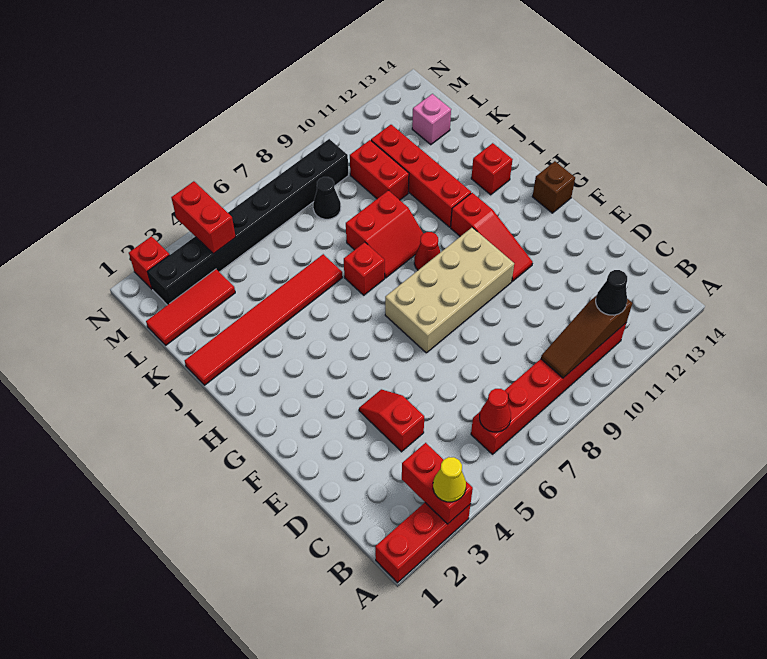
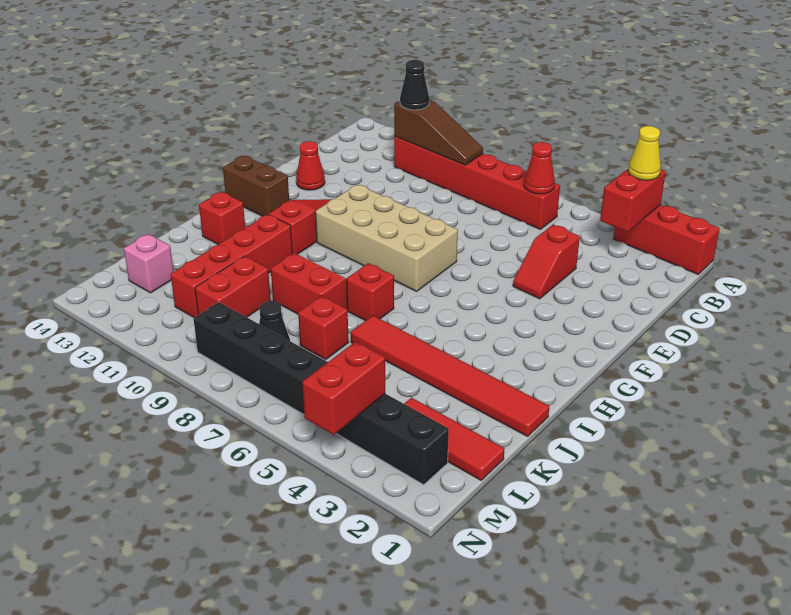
brown 1x1 brick [532,161,575,213] -> brown 1x2 brick [223,156,289,216]
red 1x1 cone [414,232,440,270] -> red 1x1 cone moved to [296,141,325,190]
red 1x1 brick [129,236,170,289] -> red 1x1 brick moved to [298,296,349,360]

